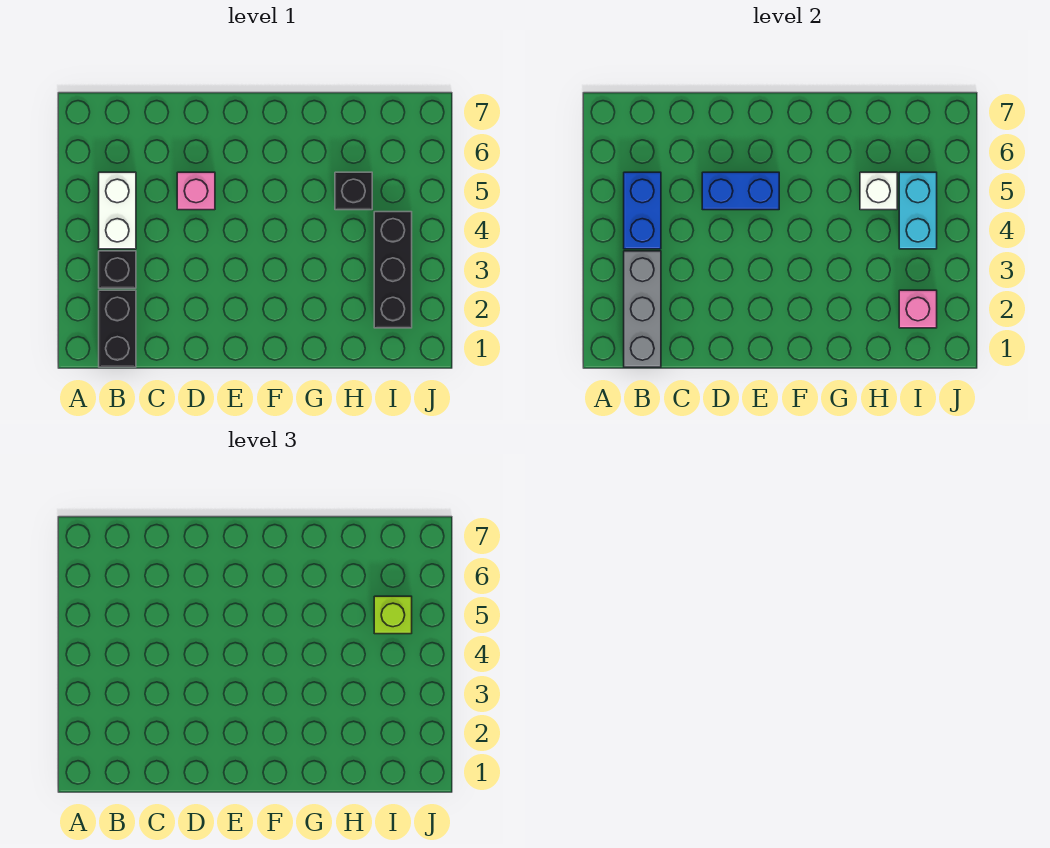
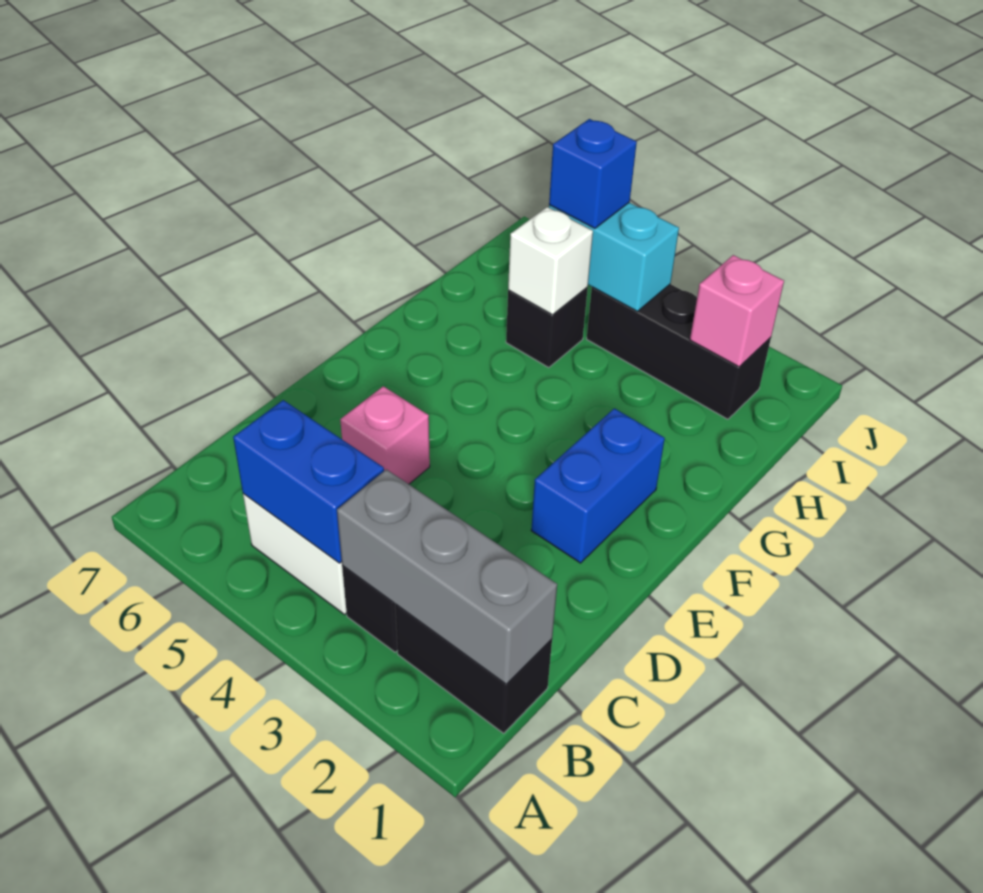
blue 1x2 brick [702,172,779,210] -> blue 1x2 brick moved to [531,408,665,563]
lime 1x1 brick [374,596,412,634] -> blue 1x1 brick [549,119,637,228]

